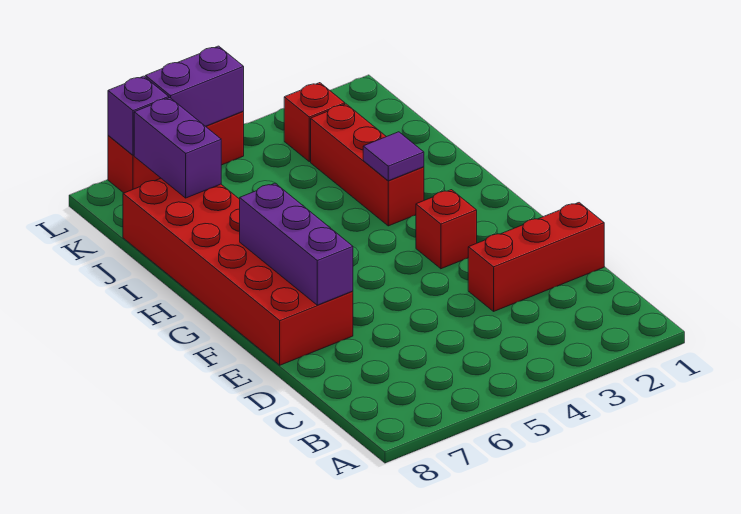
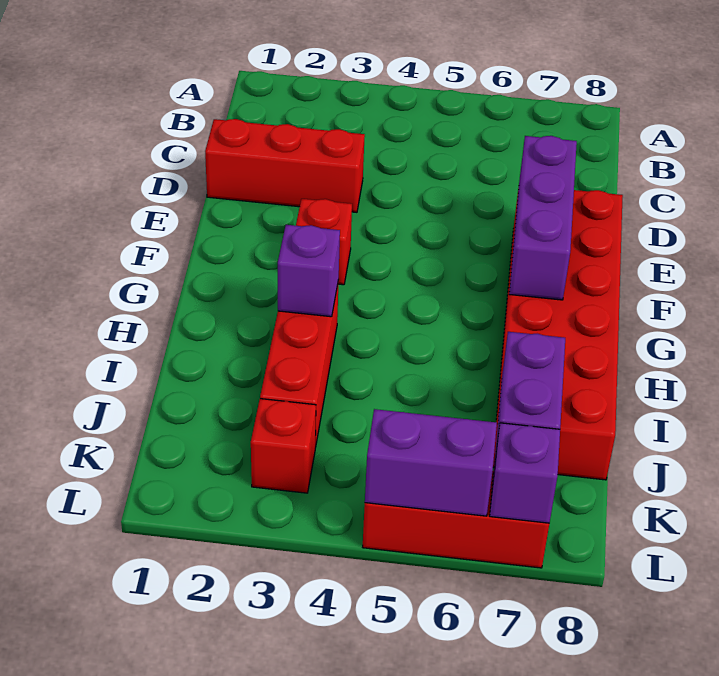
purple 1x1 tile [363,132,424,181] -> purple 1x1 brick [278,225,340,317]

